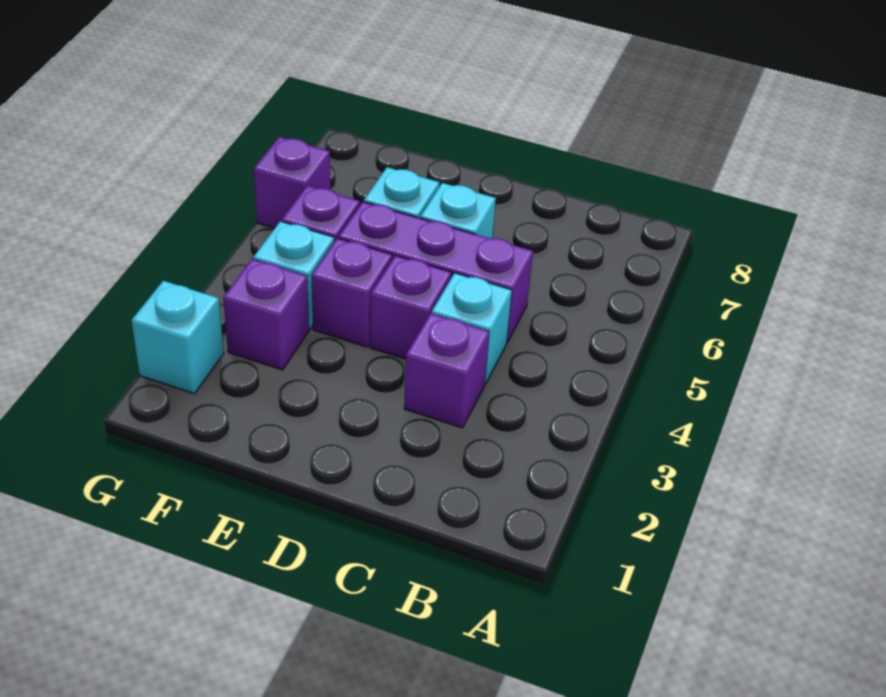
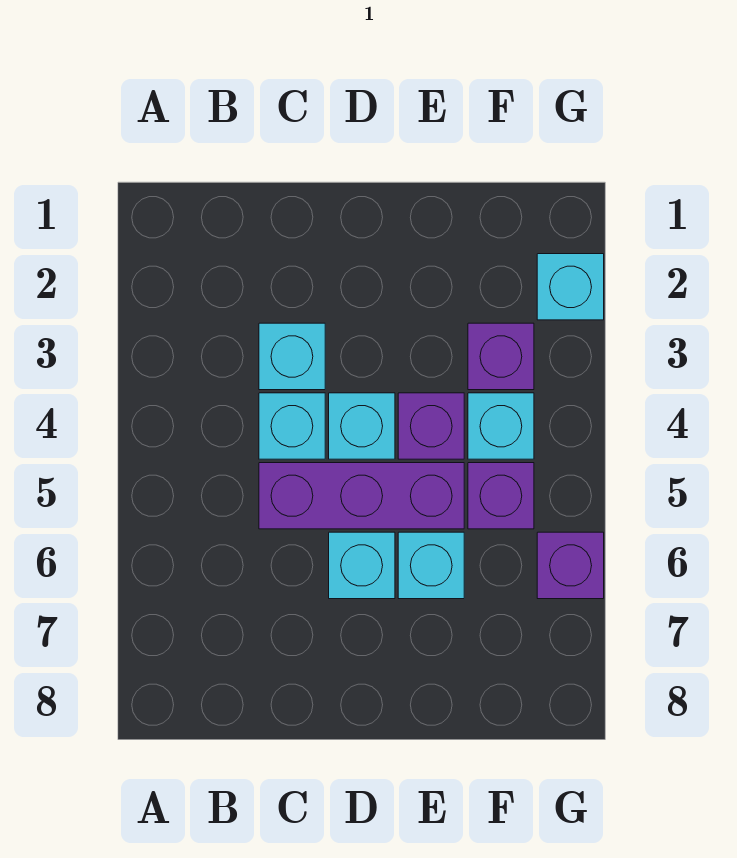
purple 1x1 brick [404,314,489,428] -> cyan 1x1 brick [259,323,325,390]
purple 1x1 brick [370,255,452,359] -> cyan 1x1 brick [329,393,395,459]

